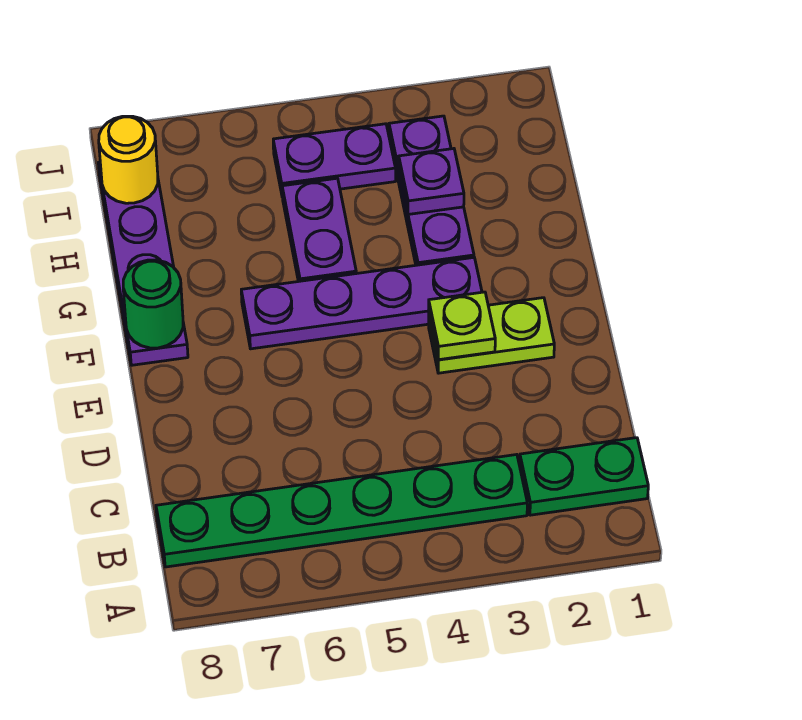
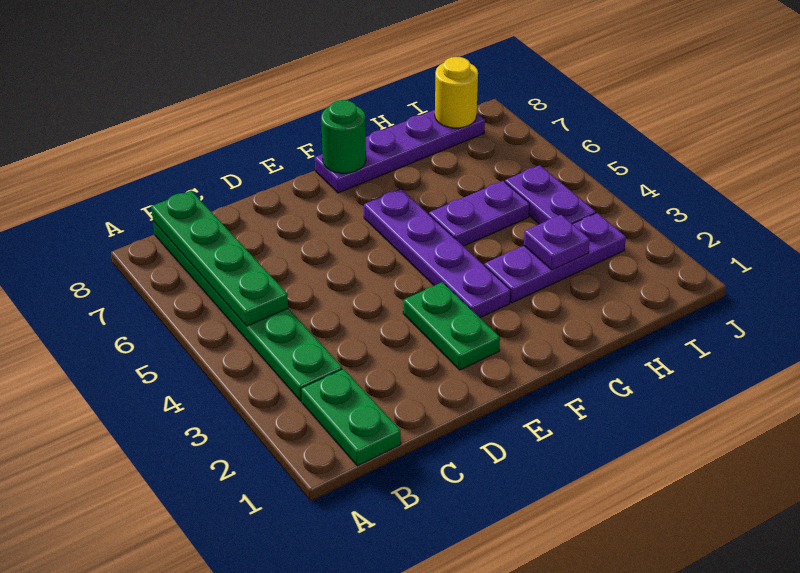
none -> green 1x4 plate [151,191,288,326]
lime 1x2 plate [429,298,554,373] -> green 1x2 plate [403,282,500,370]
lime 1x1 plate [429,292,495,360] -> none

